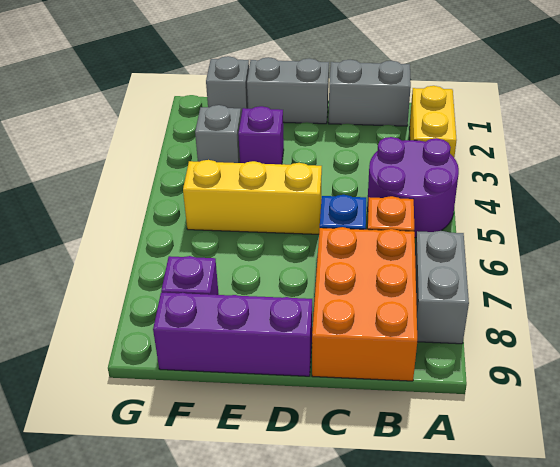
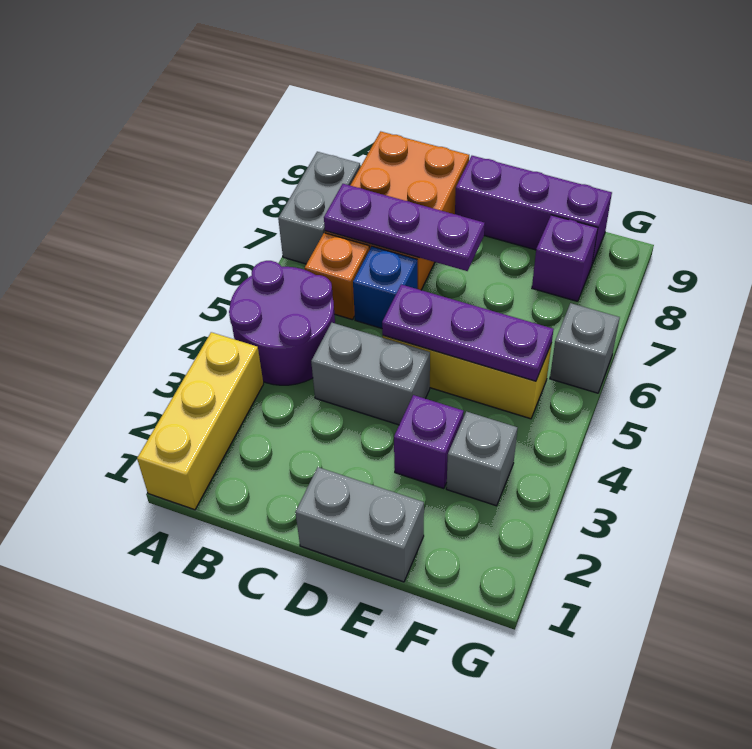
yellow 1x2 brick [409,86,457,157] -> yellow 1x3 brick [137,332,263,510]
grey 1x2 brick [329,60,411,126] -> grey 1x2 brick moved to [311,323,430,425]
none -> purple 1x3 plate [324,184,485,271]
none -> purple 1x3 plate [382,285,554,381]
grey 1x1 brick [206,56,249,115] -> grey 1x1 brick moved to [550,303,620,393]

